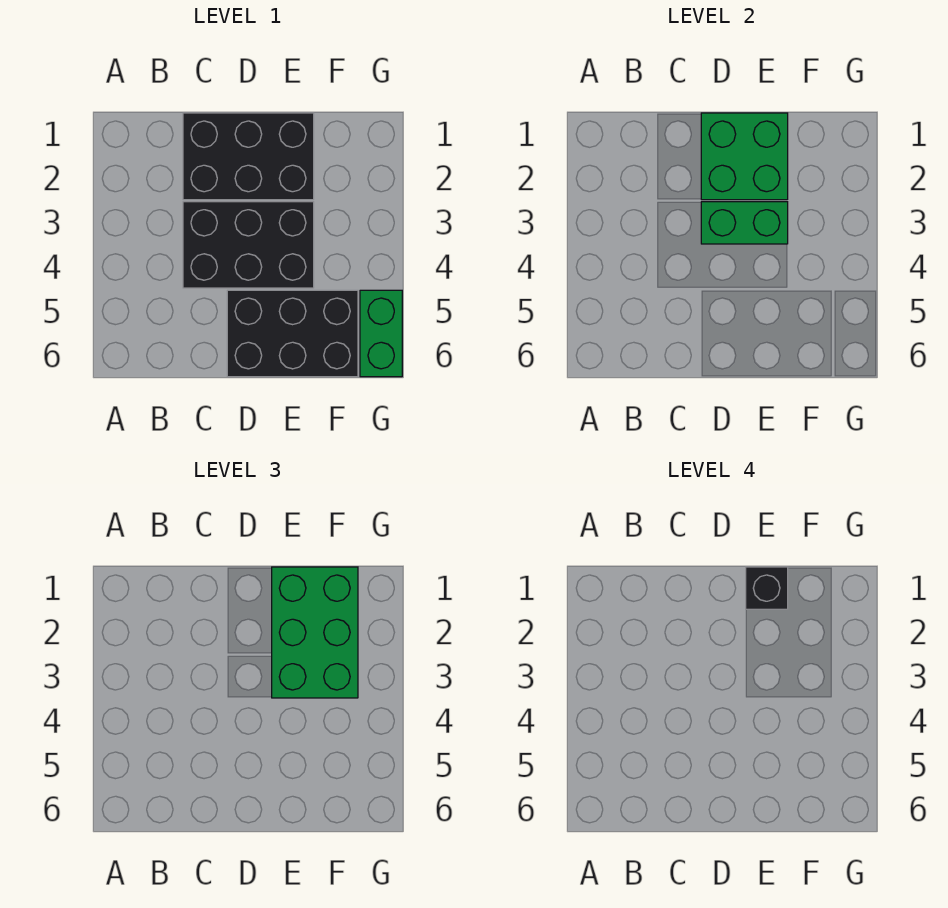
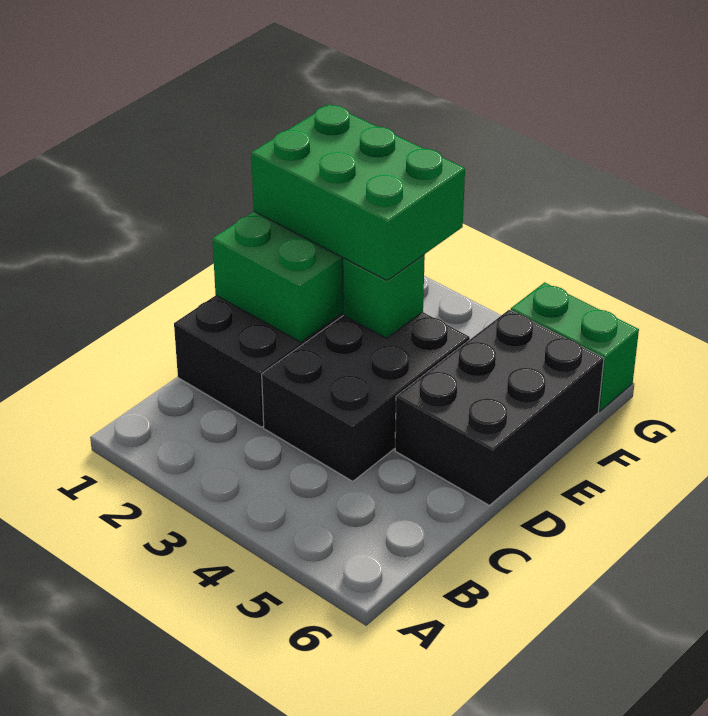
green 1x2 brick [701,202,788,244] -> green 1x1 brick [343,255,425,338]
black 1x1 brick [746,567,788,609] -> none

